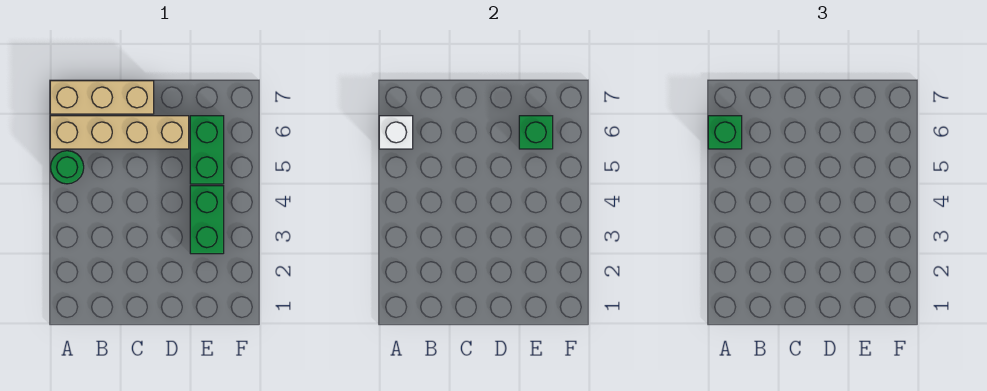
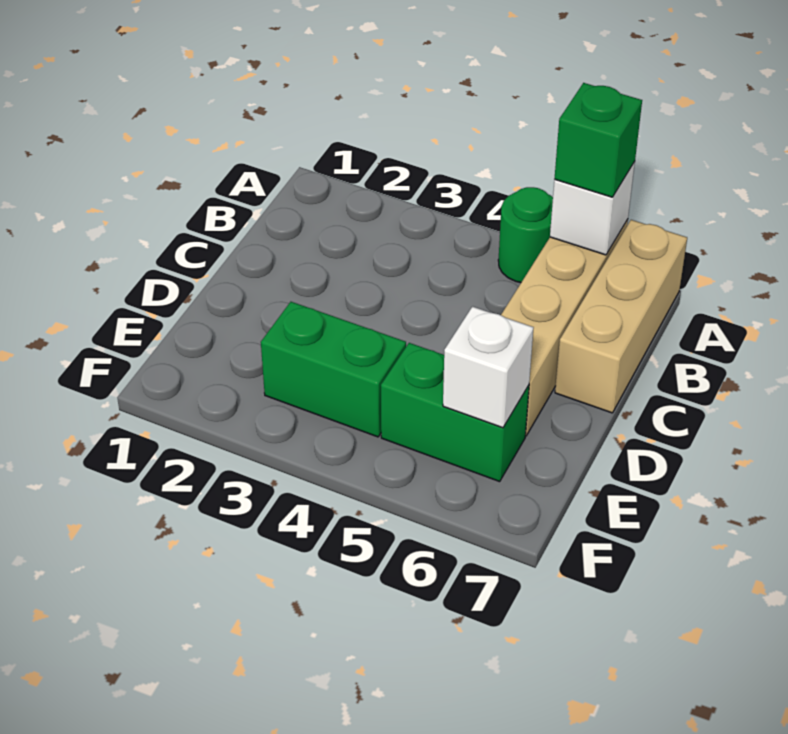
green 1x1 brick [519,116,553,149] -> white 1x1 brick [443,307,534,428]

